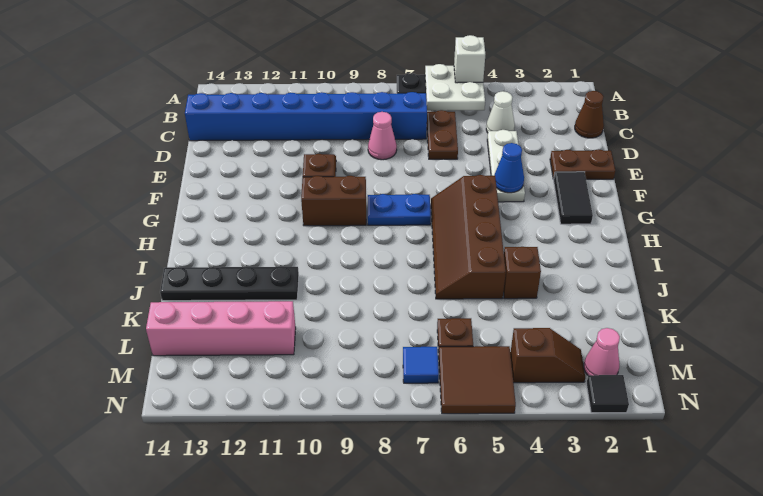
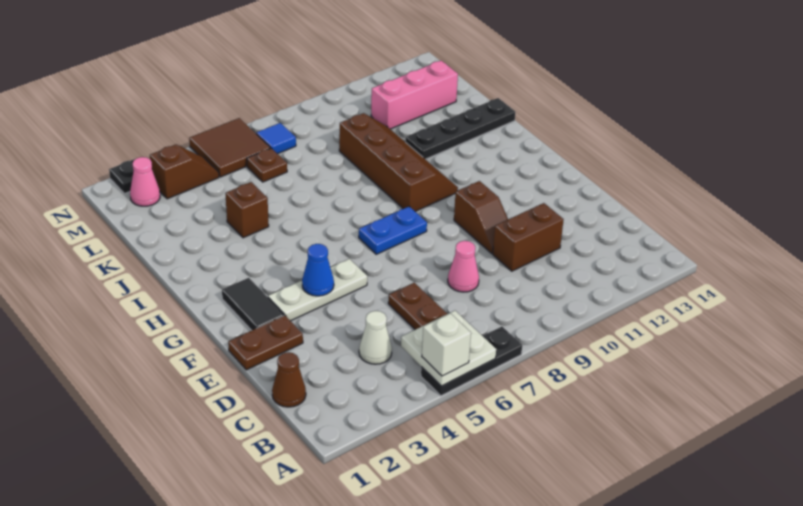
blue 1x8 brick [185,92,427,141] -> none
white 1x3 plate [487,130,525,202] -> white 1x3 plate turned to [268,259,367,321]
brown 2x4 slope [431,175,506,299] -> brown 2x4 slope moved to [339,113,458,211]
brown 1x2 brick [301,176,366,226] -> brown 1x2 brick moved to [493,203,564,271]
pink 1x4 brick [146,301,296,356] -> pink 1x3 brick [371,61,458,129]
brown 1x2 slope [510,328,585,383] -> brown 1x2 slope turned to [150,145,219,199]
black 1x1 tile [586,375,629,413] -> black 1x1 plate [109,159,135,194]

